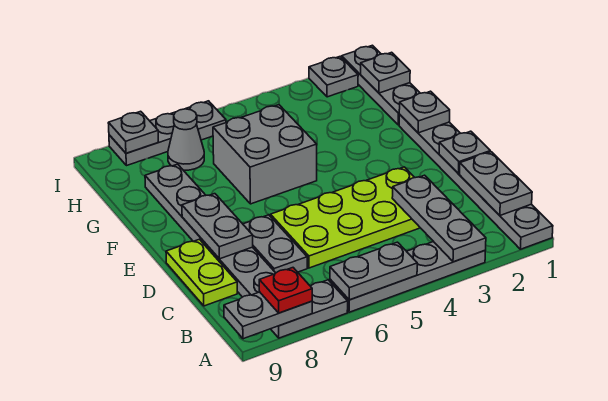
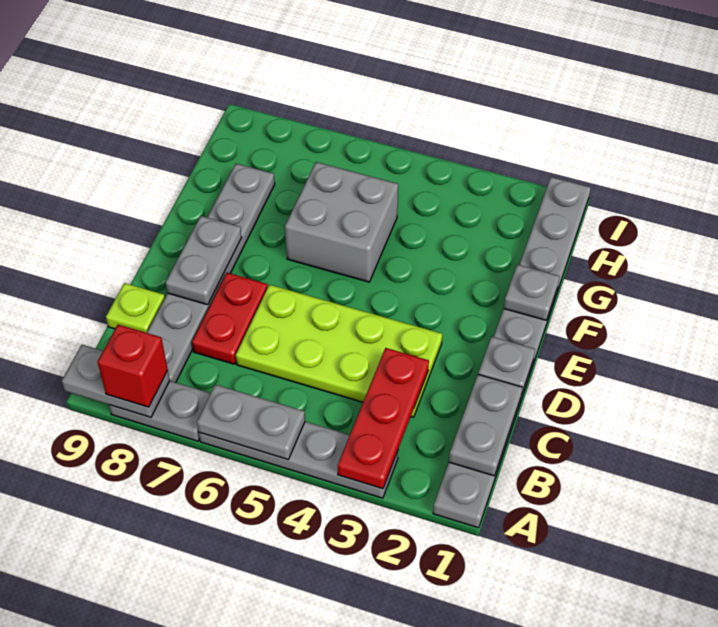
grey 1x3 plate [392,175,486,262] -> red 1x3 plate [338,348,429,489]
red 1x1 plate [259,268,312,313] -> red 1x1 brick [98,325,168,407]
grey 1x2 plate [243,215,307,273] -> red 1x2 plate [192,273,267,364]
lime 1x2 plate [166,239,237,306] -> lime 1x1 plate [106,283,165,333]
grey 1x1 plate [361,52,410,93] -> none
grey 1x1 cone [168,109,204,170] -> none
grey 1x1 plate [309,57,358,97] -> none
grey 1x3 plate [109,101,226,166] -> none
grey 1x1 plate [108,111,158,153] -> none

